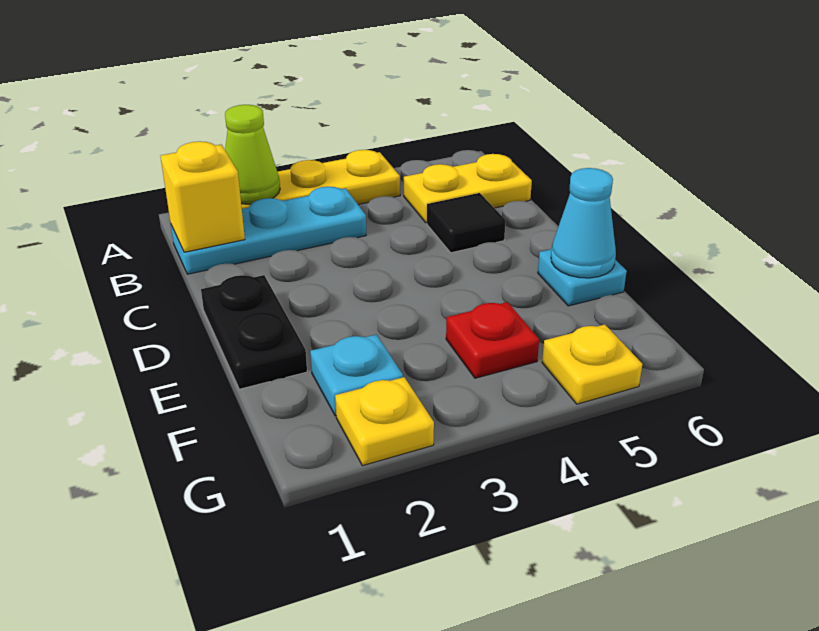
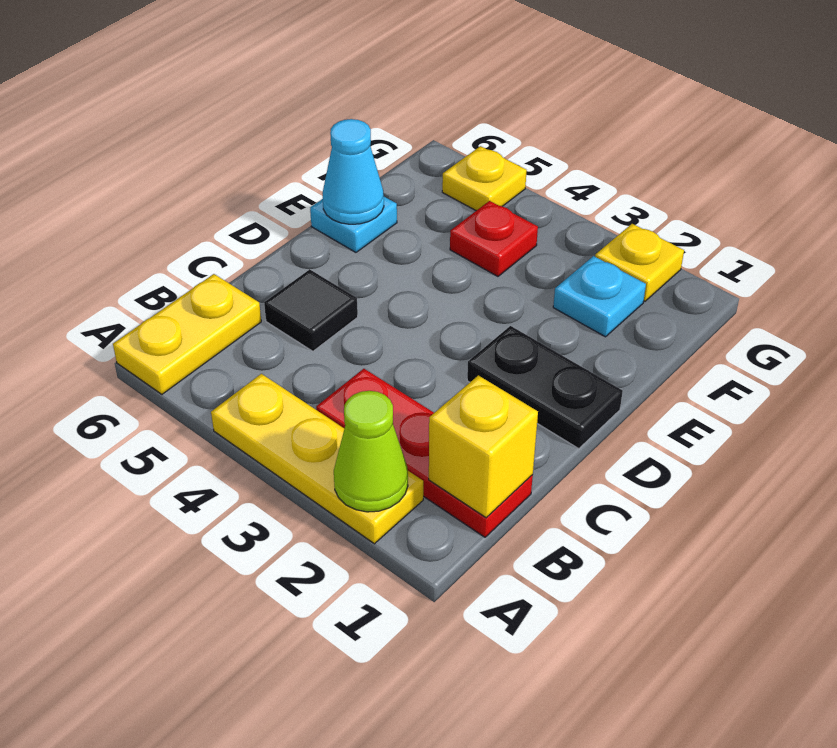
cyan 1x3 plate [171,187,366,274] -> red 1x3 plate [316,369,533,537]
yellow 1x2 plate [404,154,532,223] -> yellow 1x2 plate turned to [113,274,261,394]
black 1x2 plate [201,275,307,389] -> black 1x2 plate turned to [467,326,623,449]

